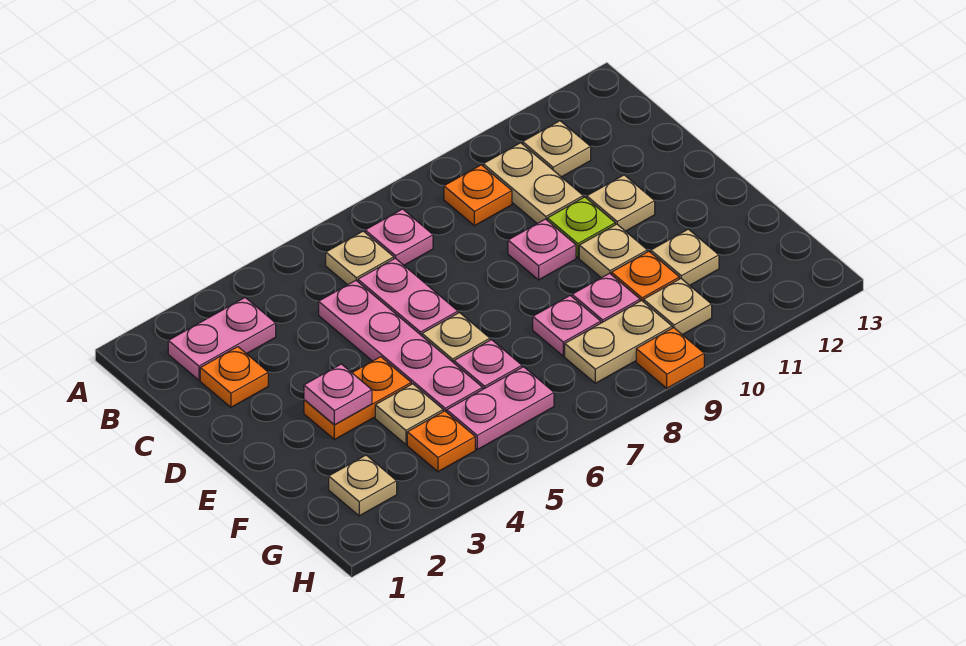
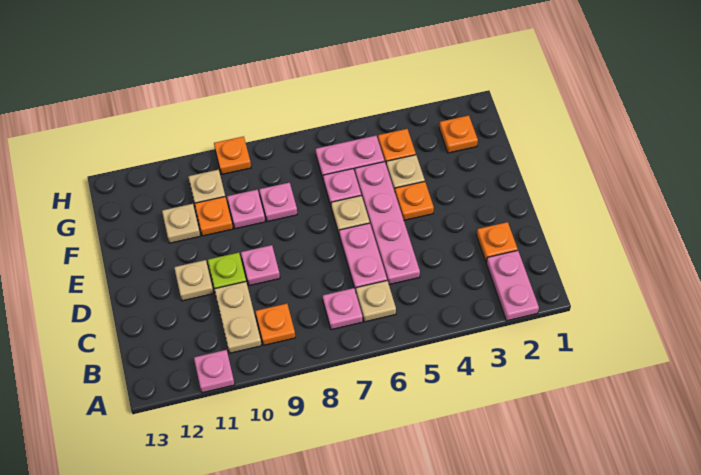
pink 1x2 plate [168,298,276,380] -> pink 1x2 plate turned to [486,250,539,321]
tan 1x1 plate [523,121,591,177] -> none
orange 1x2 plate [304,357,411,440] -> orange 1x1 plate [395,182,434,220]
pink 1x1 plate [304,364,372,425] -> pink 1x1 plate moved to [194,350,235,393]
tan 1x1 plate [579,224,647,278] -> none
tan 1x1 plate [329,455,397,516] -> orange 1x1 plate [439,115,478,153]
tan 1x2 plate [565,301,672,383] -> none

